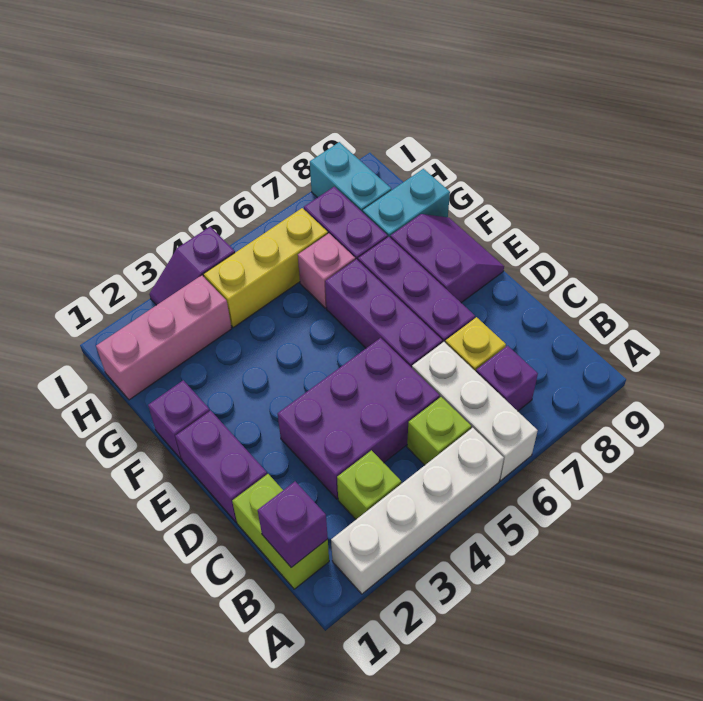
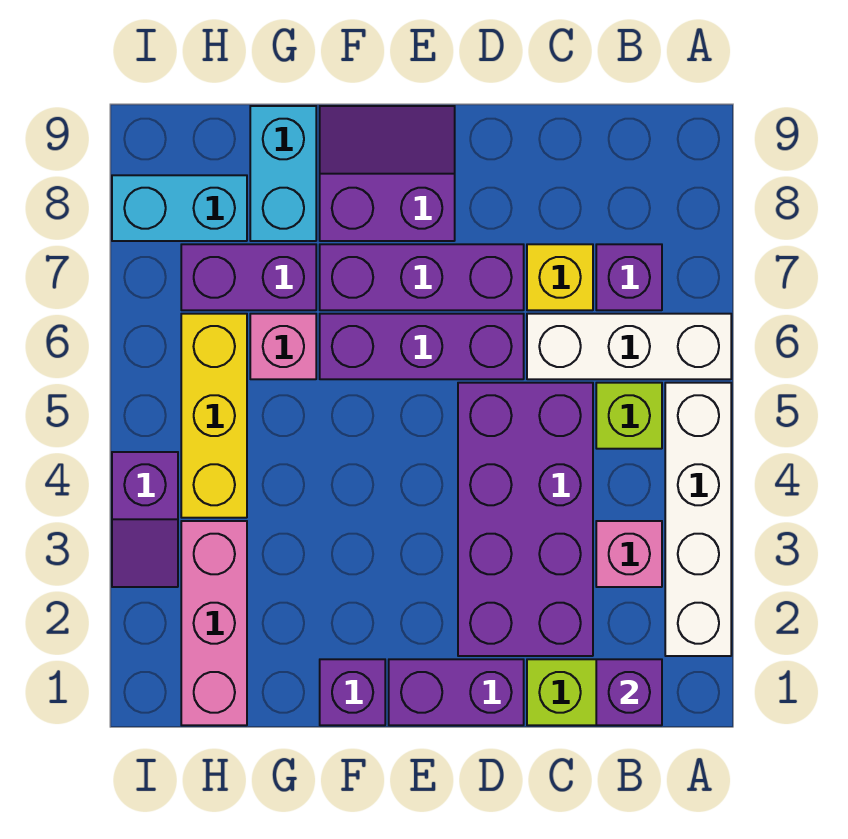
lime 1x1 brick [337,450,401,519] -> pink 1x1 brick [596,521,662,587]
purple 2x3 brick [278,338,440,499] -> purple 2x4 brick [458,383,593,656]

